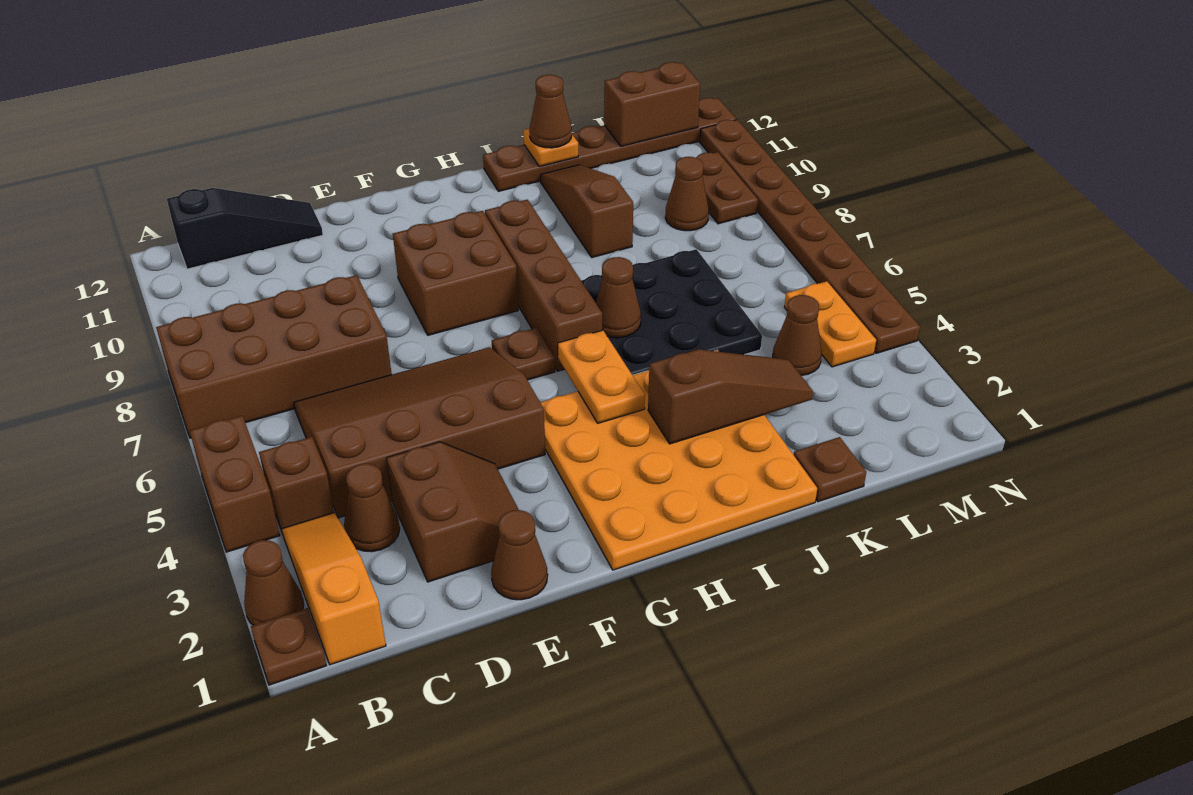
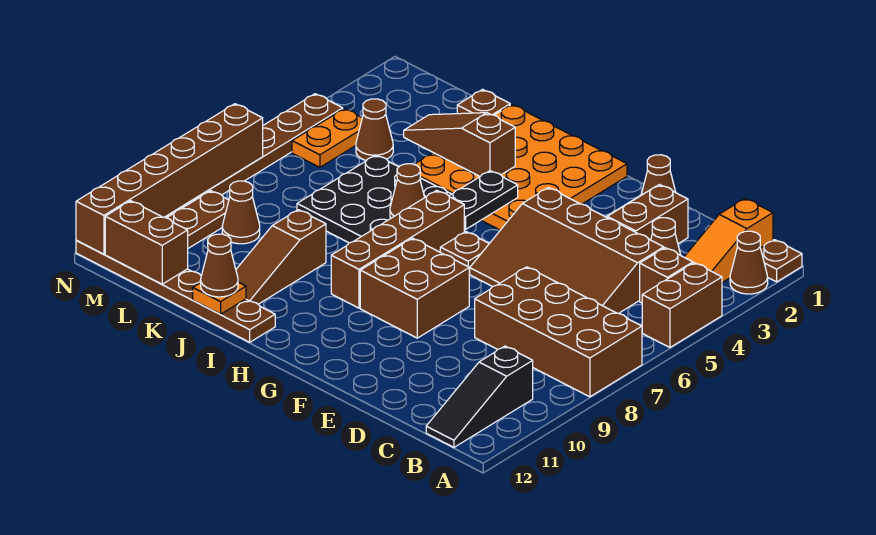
black 1x3 slope [167,188,323,269] -> black 1x3 slope turned to [426,346,533,447]
orange 1x2 plate [558,330,645,423] -> black 1x2 plate [449,171,518,229]
none -> brown 1x6 brick [76,104,263,254]

